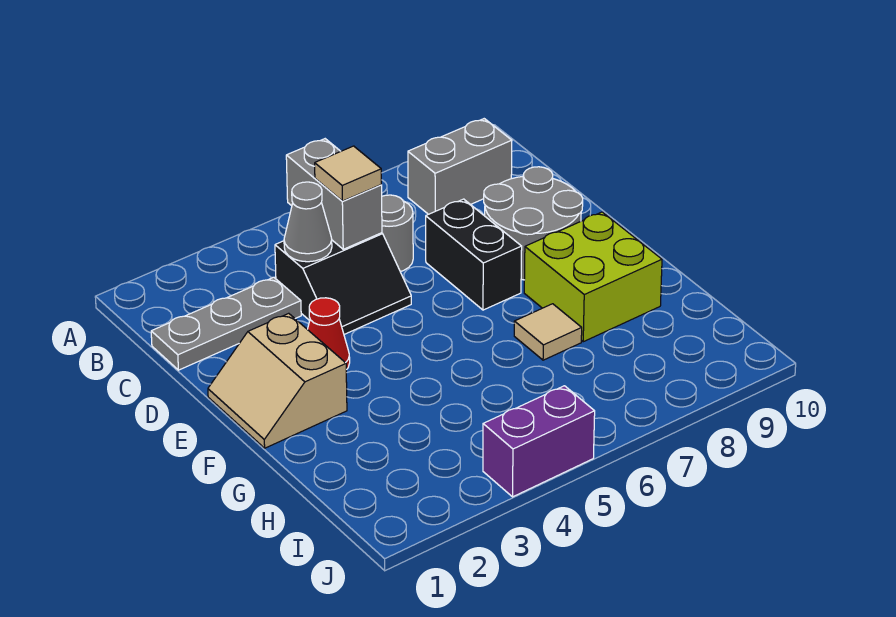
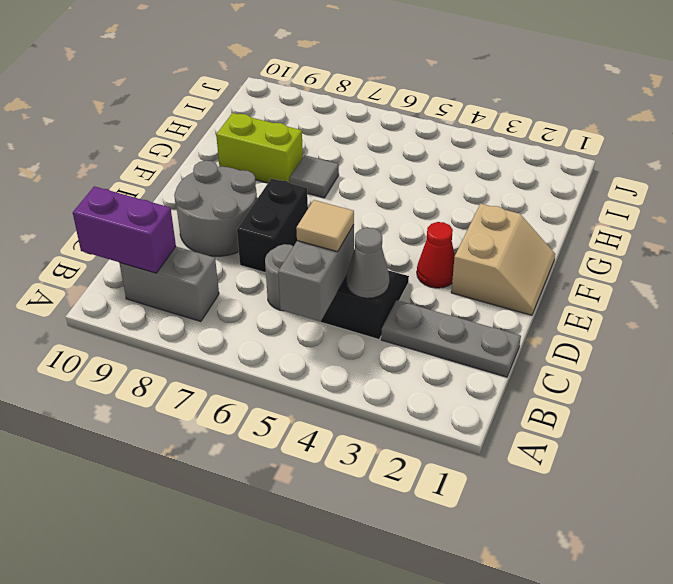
lime 2x2 brick [524,212,662,342] -> lime 1x2 brick [216,113,303,183]
tan 1x1 tile [514,304,582,360] -> grey 1x1 tile [290,155,339,198]
purple 1x2 brick [483,386,595,497] -> purple 1x2 brick moved to [73,186,176,273]

